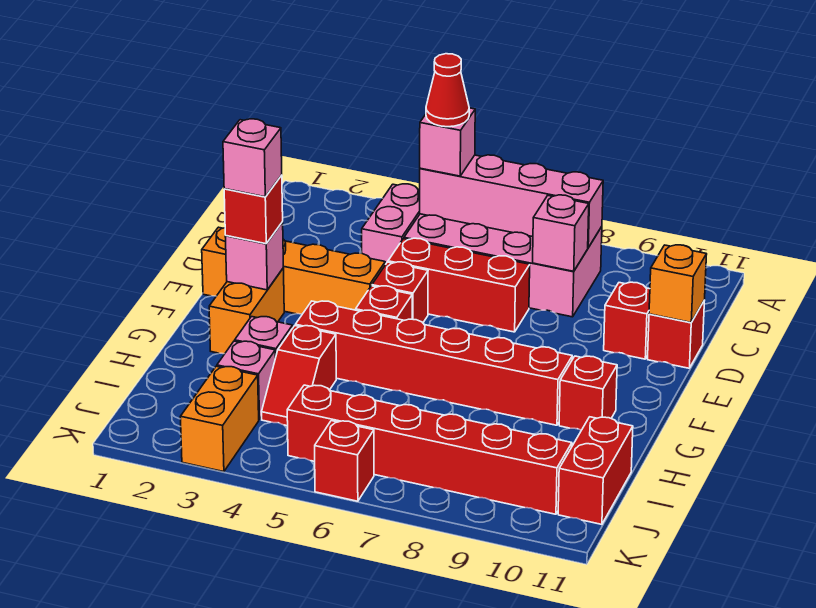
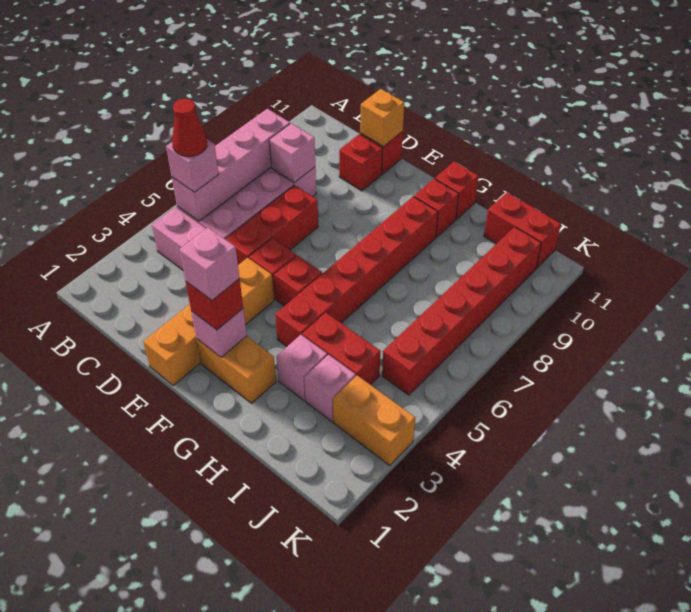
red 1x2 slope [262,326,336,426] -> red 1x2 brick [302,313,381,385]
red 1x1 brick [315,421,374,501] -> red 1x1 brick moved to [435,162,479,220]

